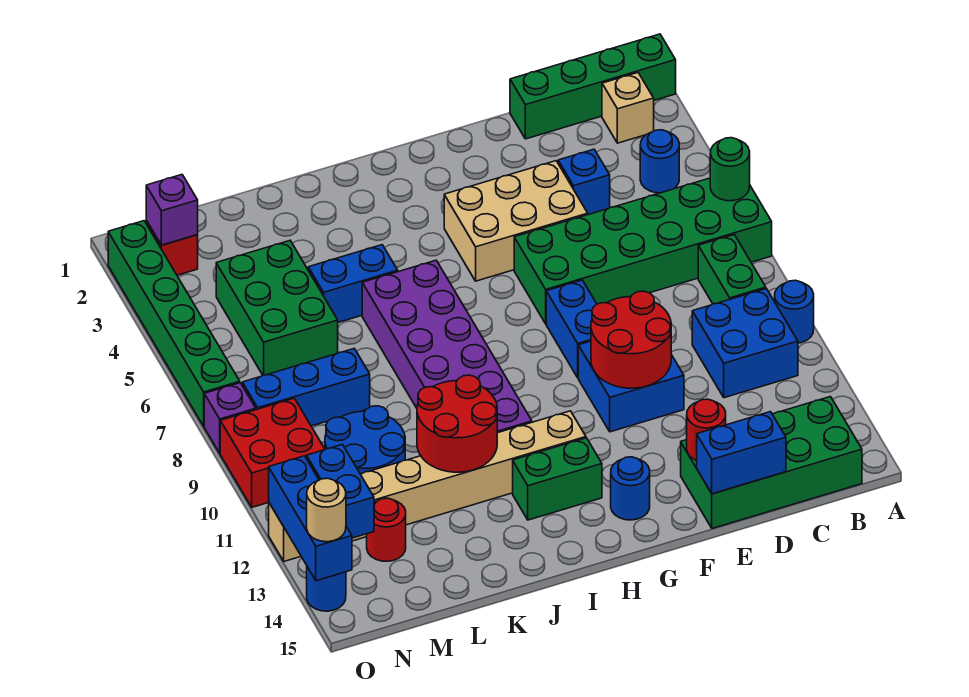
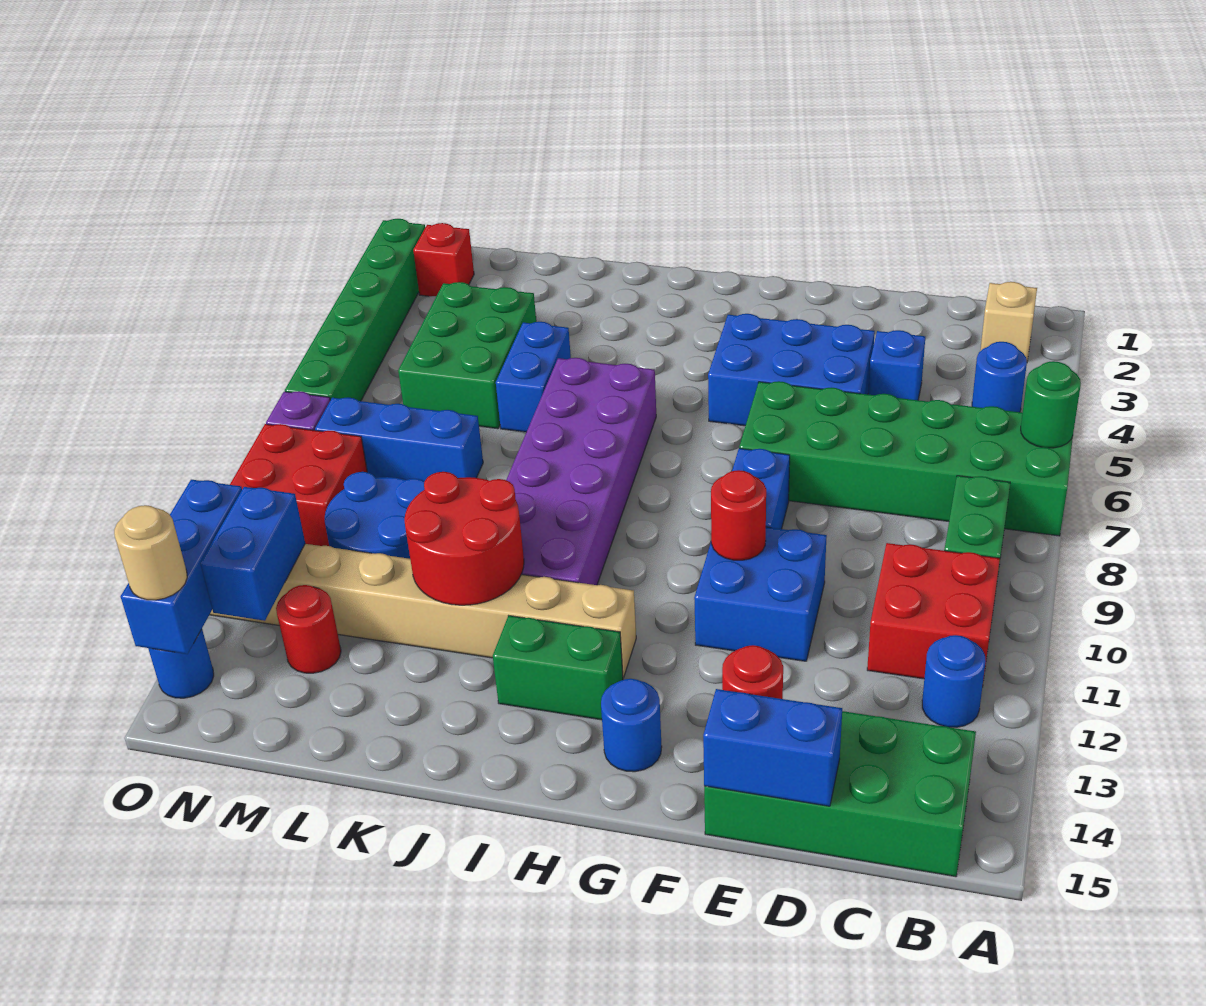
green 1x4 brick [510,34,676,139] -> none
blue 1x1 round brick [775,280,814,343] -> blue 1x1 round brick moved to [922,635,986,727]
blue 2x2 brick [692,289,798,398] -> red 2x2 brick [867,543,1000,687]
tan 2x3 brick [444,161,588,281] -> blue 2x3 brick [708,314,875,426]
red 2x2 round brick [591,291,671,388] -> red 1x1 round brick [711,470,766,560]
blue 1x2 brick [308,245,398,322] -> blue 1x2 brick turned to [496,322,571,432]
purple 1x1 brick [146,175,198,245] -> none

